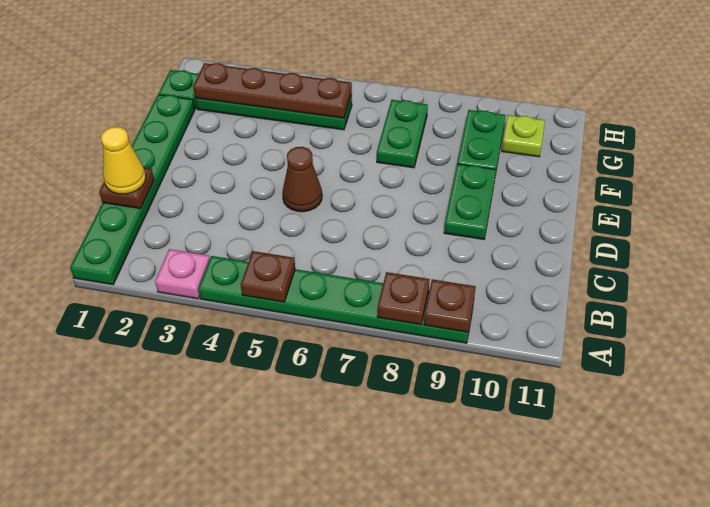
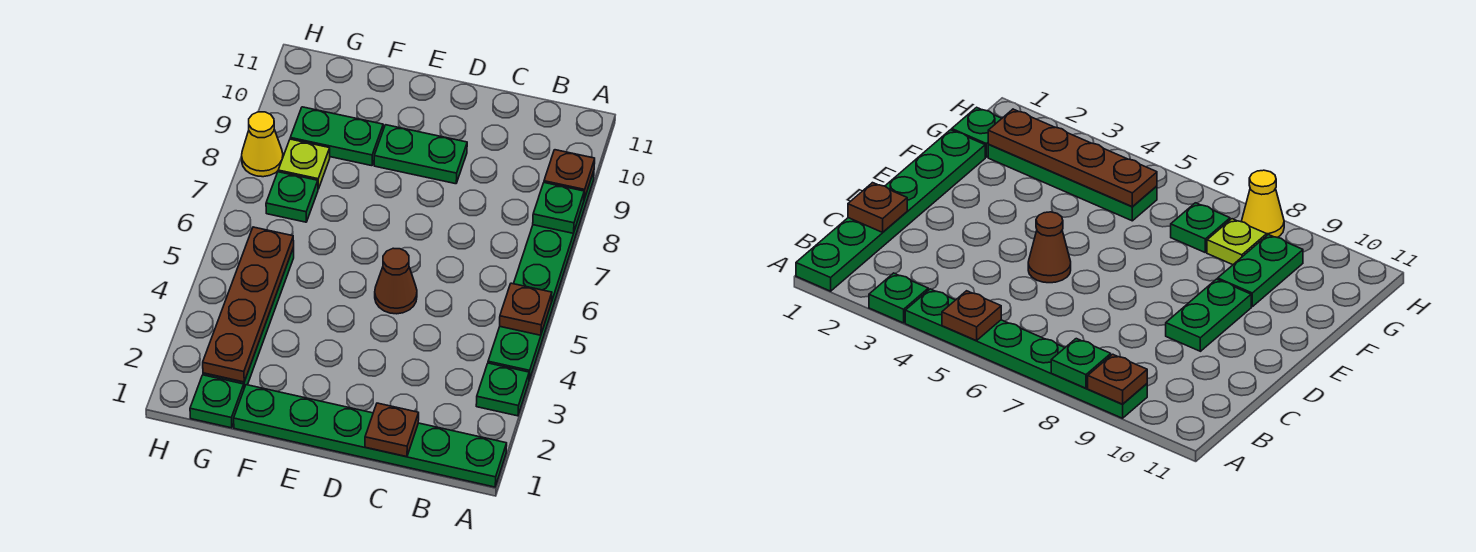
pink 1x1 plate [155,249,210,299] -> green 1x1 plate [476,363,529,416]
brown 1x1 plate [377,272,430,325] -> green 1x1 plate [533,183,584,233]
yellow 1x1 cone [101,127,146,194] -> yellow 1x1 cone moved to [242,112,283,177]
green 1x2 plate [377,100,428,168] -> green 1x1 plate [266,172,318,222]
lime 1x1 plate [502,115,545,157] -> lime 1x1 plate moved to [278,139,330,189]

